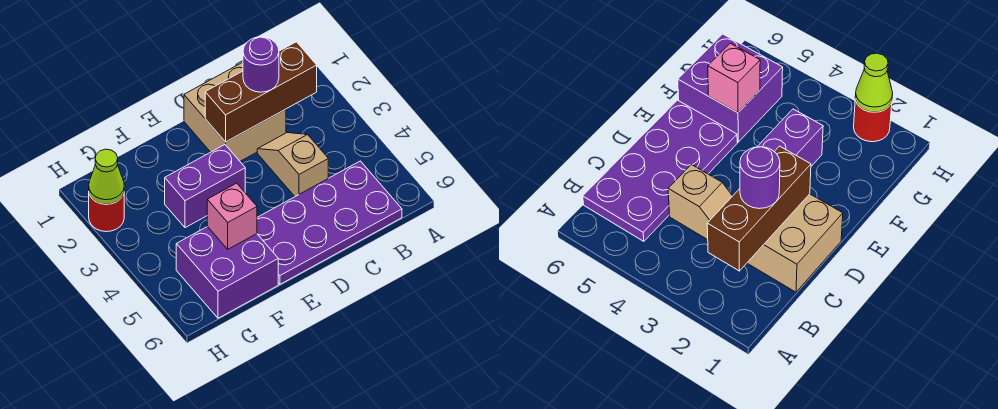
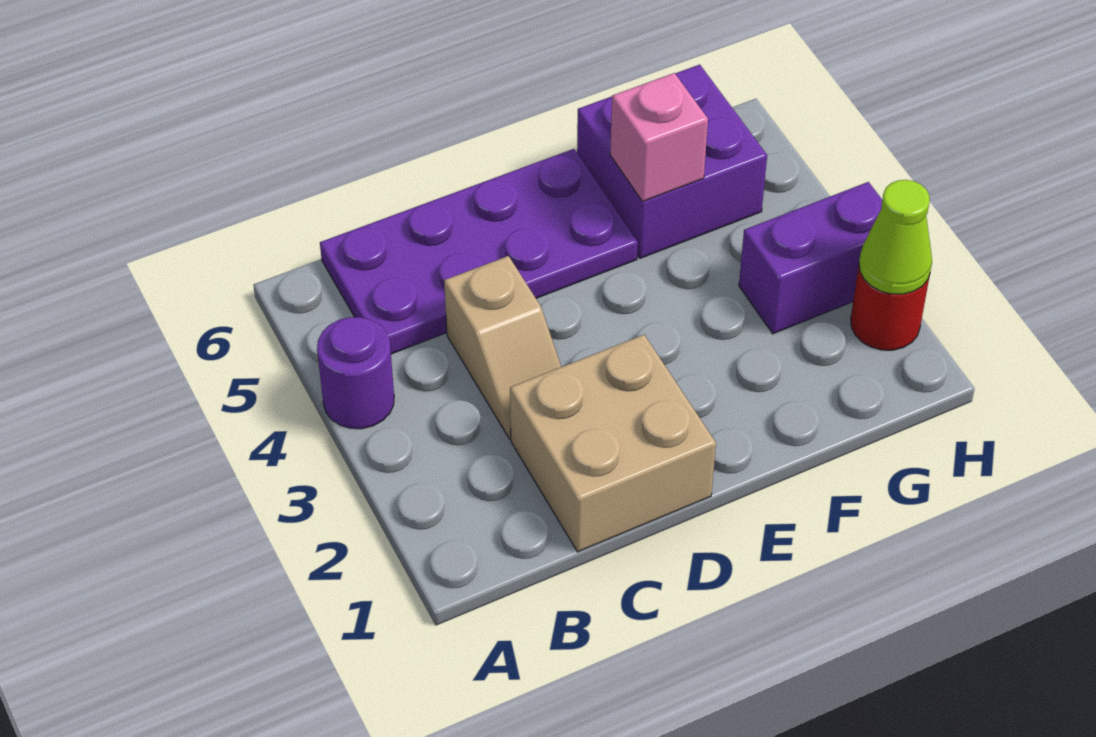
brown 1x3 brick [205,42,317,142] -> none
purple 1x1 round brick [243,37,279,92] -> purple 1x1 round brick moved to [317,317,394,429]
purple 1x2 brick [165,145,245,228] -> purple 1x2 brick moved to [739,182,882,334]

